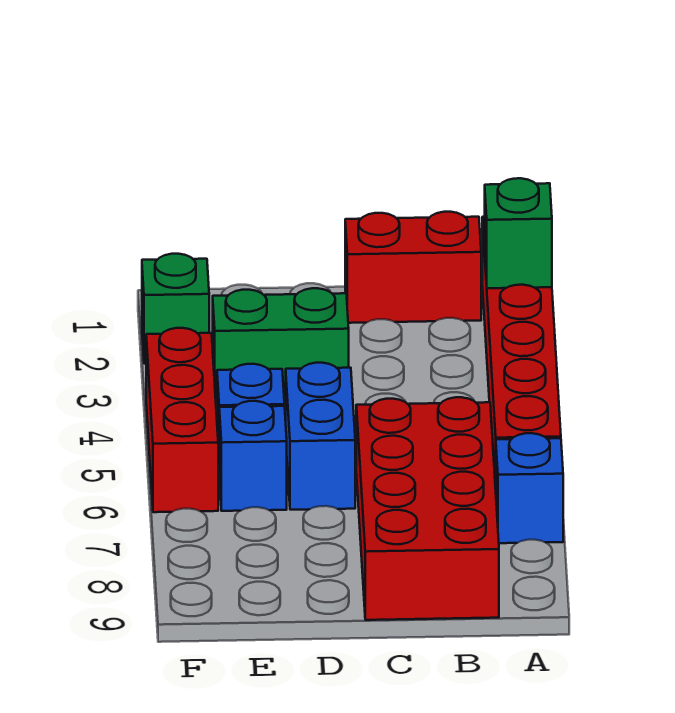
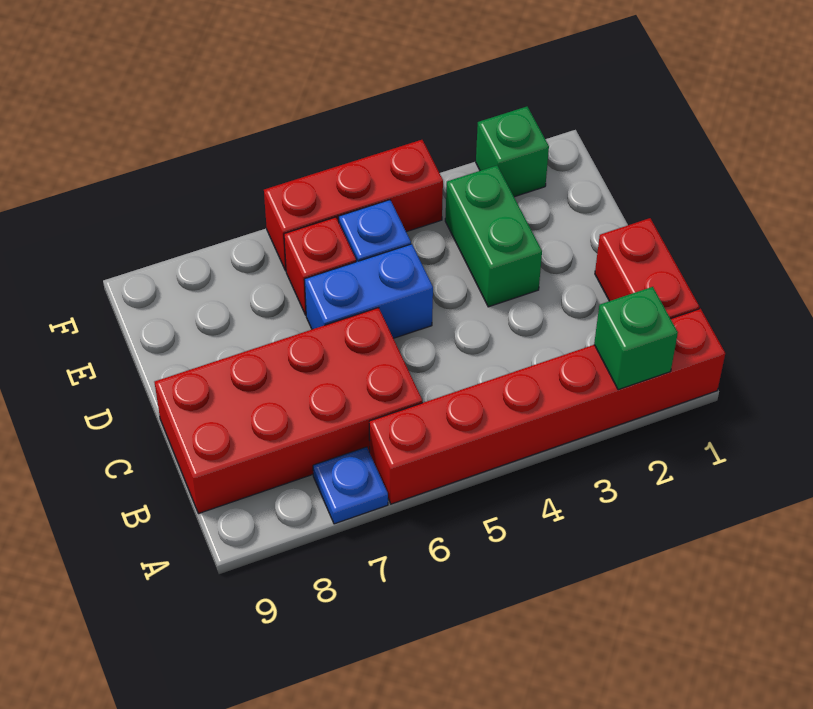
blue 1x1 brick [496,433,563,543] -> blue 1x1 plate [313,447,388,524]
blue 1x1 brick [219,401,287,511] -> red 1x1 brick [284,217,356,315]

